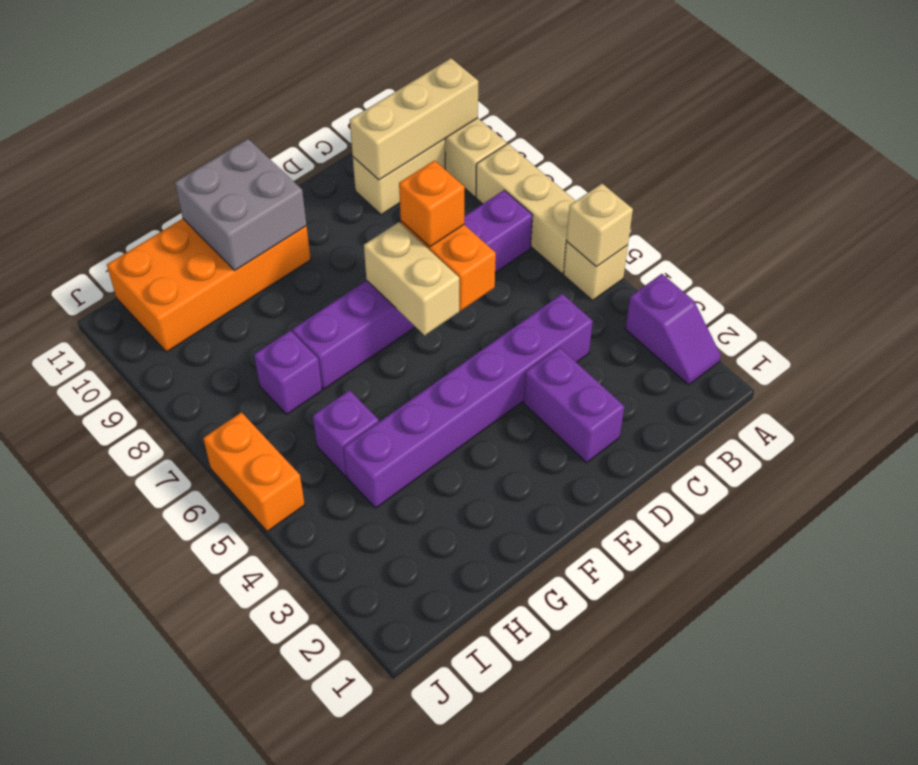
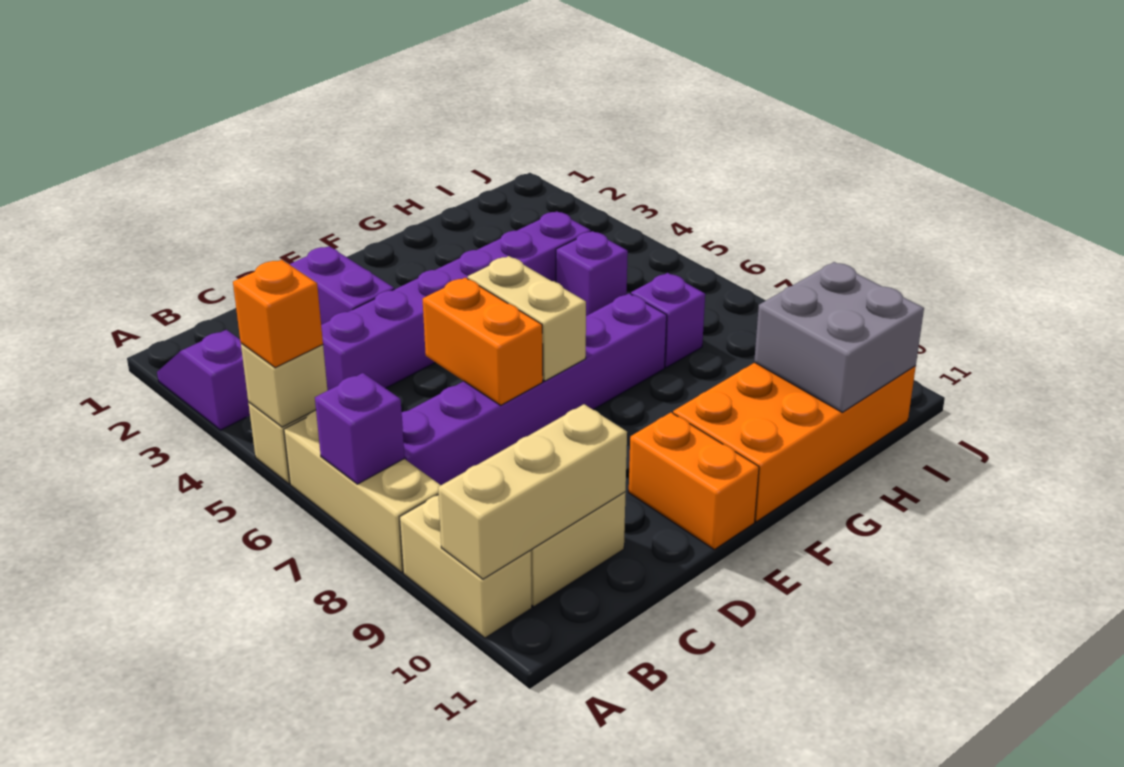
none -> purple 1x1 brick [315,373,405,484]
orange 1x1 brick [399,160,465,247] -> orange 1x1 brick moved to [233,260,323,368]
grey 2x2 brick [175,139,307,270] -> grey 2x2 brick moved to [754,262,924,413]
orange 1x2 brick [203,412,305,531] -> orange 1x2 brick moved to [629,412,759,550]

